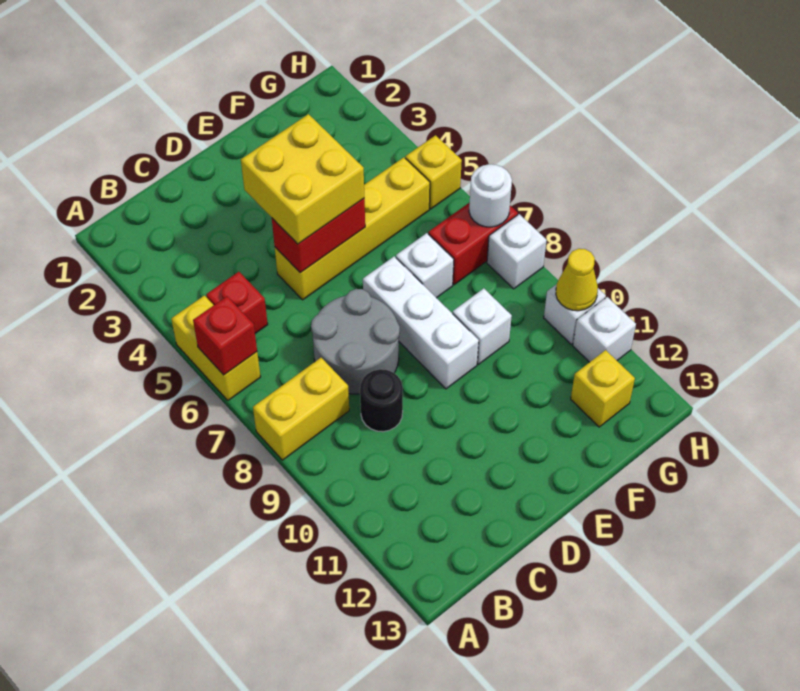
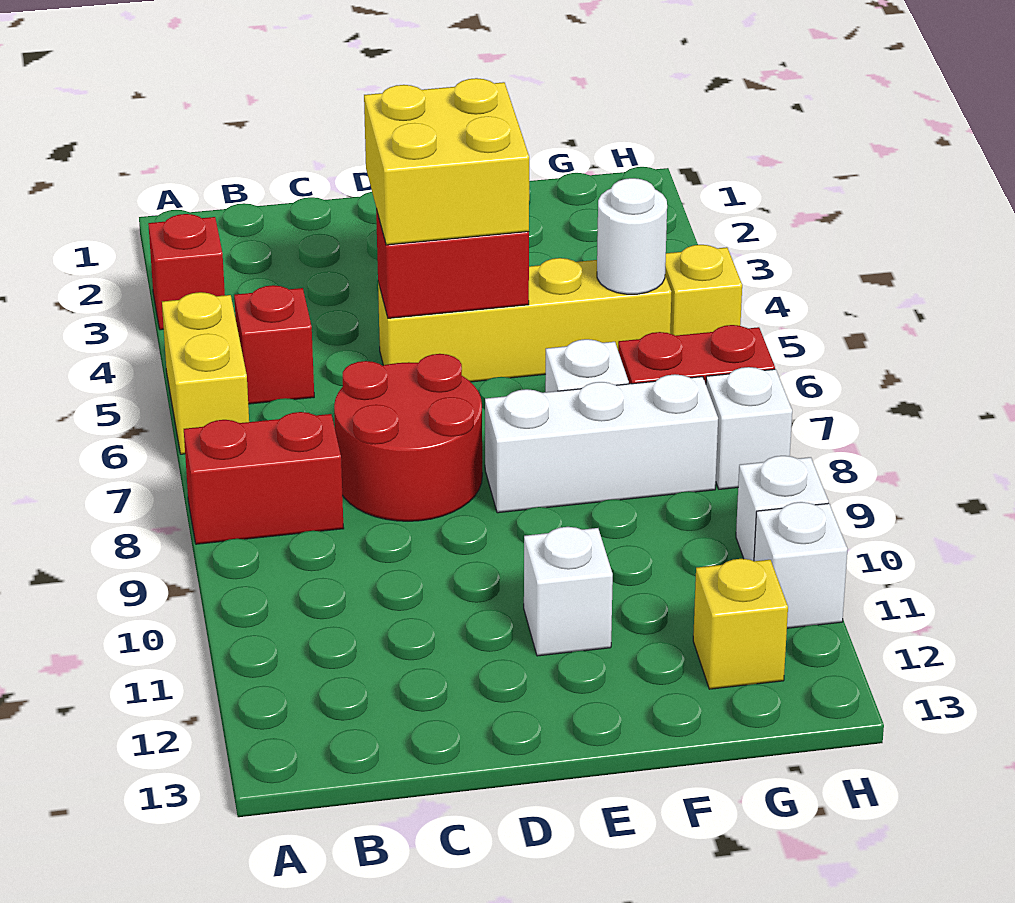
red 1x1 brick [193,296,257,375] -> red 1x1 brick moved to [148,214,225,330]
yellow 1x2 brick [253,358,349,460] -> red 1x2 brick [184,412,344,544]
grey 2x2 round brick [311,289,400,394] -> red 2x2 round brick [334,354,482,521]
black 1x1 round brick [360,369,403,432] -> none
white 1x3 brick [363,256,479,389] -> white 1x3 brick turned to [485,374,718,513]
white 1x1 brick [453,288,512,364] -> white 1x1 brick moved to [524,527,613,656]
white 1x1 round brick [469,164,512,227] -> white 1x1 round brick moved to [597,178,667,294]
yellow 1x1 cone [556,249,598,311] -> none

